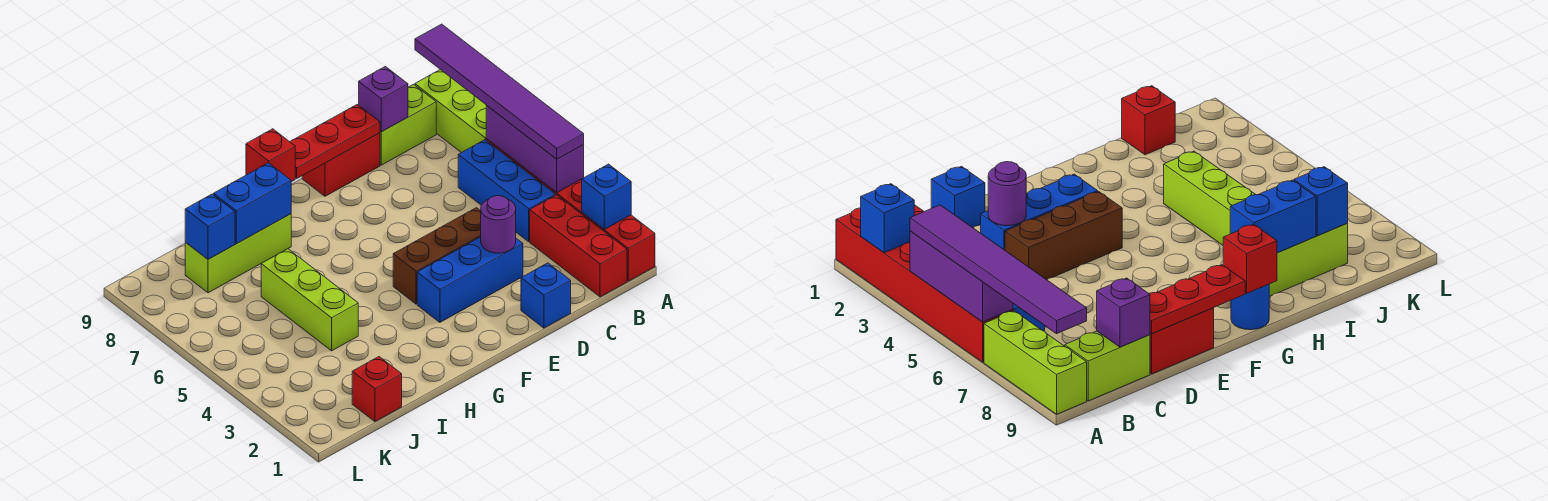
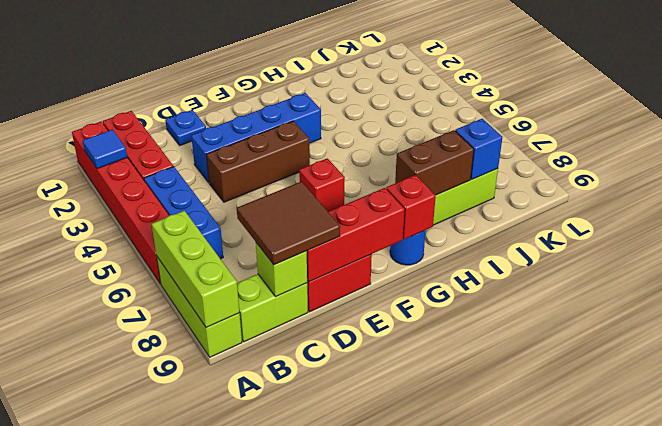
blue 1x1 brick [582,164,631,229] -> blue 1x1 tile [83,130,127,169]
purple 1x3 brick [486,106,584,193] -> none
purple 1x6 tile [415,24,584,159] -> none
none -> brown 2x2 tile [237,181,340,265]
purple 1x1 brick [359,67,408,132] -> lime 1x1 brick [256,243,307,297]
blue 1x1 brick [521,263,571,328] -> blue 1x1 plate [165,110,206,145]
blue 1x3 brick [417,237,523,322] -> blue 1x4 brick [191,93,321,182]
purple 1x1 round brick [480,196,516,253] -> none
red 1x3 plate [290,105,380,178] -> red 1x3 brick [307,188,405,282]
blue 1x2 brick [214,163,291,244] -> brown 1x2 brick [395,130,474,195]
lime 1x3 brick [261,249,358,351] -> lime 1x3 brick moved to [152,211,240,328]
red 1x1 brick [352,357,402,422] -> red 1x1 brick moved to [299,158,345,211]

